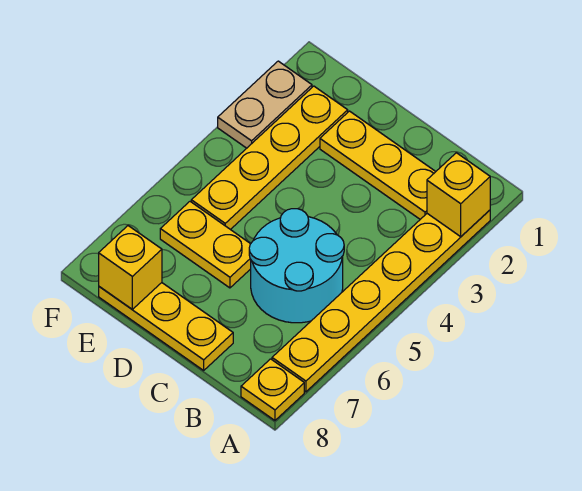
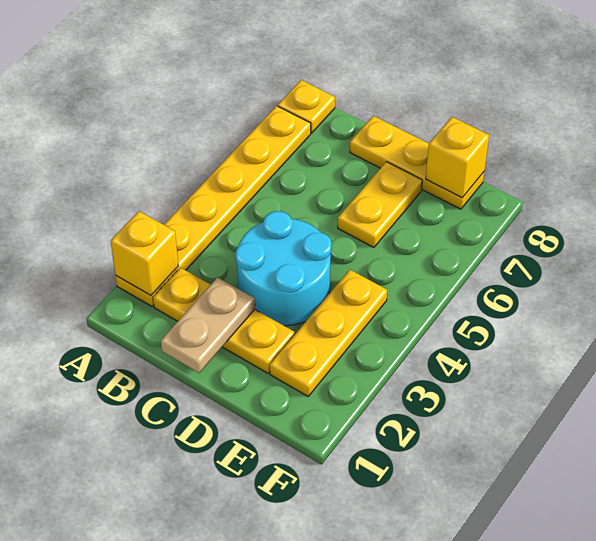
cyan 2x2 round brick [249,209,344,323] -> cyan 2x2 round brick moved to [235,211,332,326]
yellow 1x2 plate [160,202,251,288] -> yellow 1x2 plate turned to [338,162,422,247]
yellow 1x4 plate [191,86,348,230] -> yellow 1x3 plate [270,270,387,396]
tan 1x2 plate [218,61,312,148] -> tan 1x2 plate moved to [161,277,255,373]

